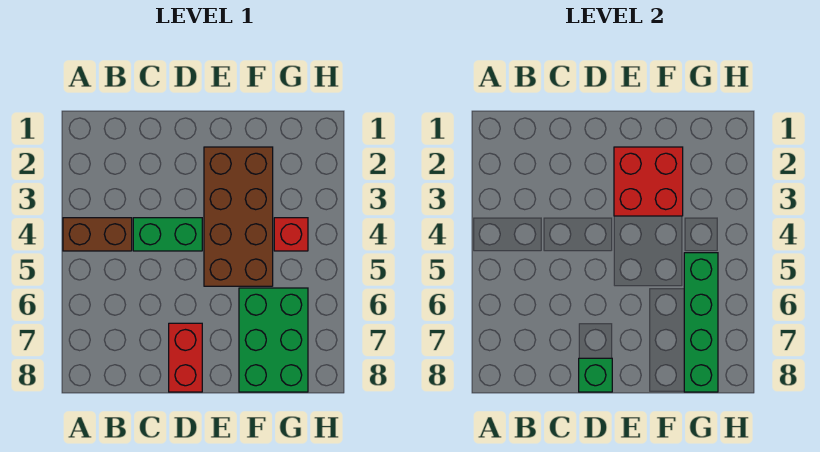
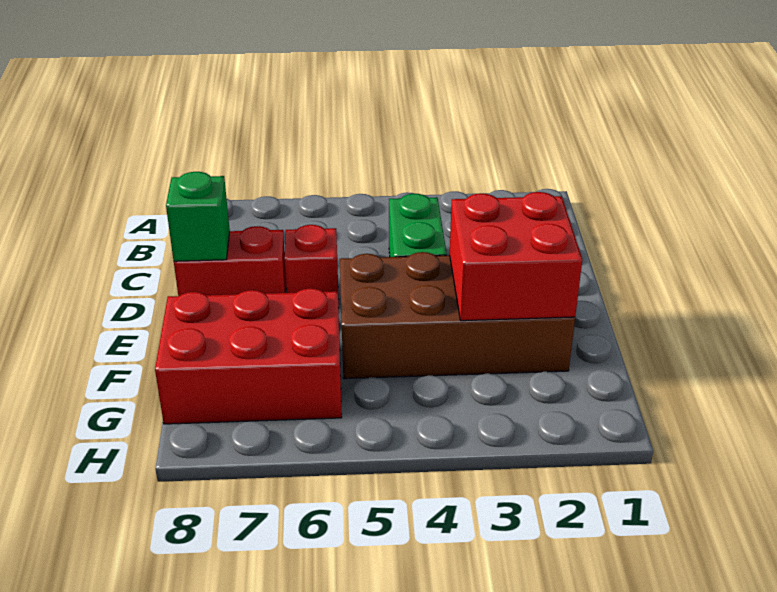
brown 1x2 brick [63,218,132,251] -> none
green 2x3 brick [239,288,308,392] -> red 2x3 brick [155,288,342,424]
red 1x1 brick [274,218,308,251] -> red 1x1 brick moved to [285,225,339,308]
green 1x4 brick [684,253,718,392] -> none

